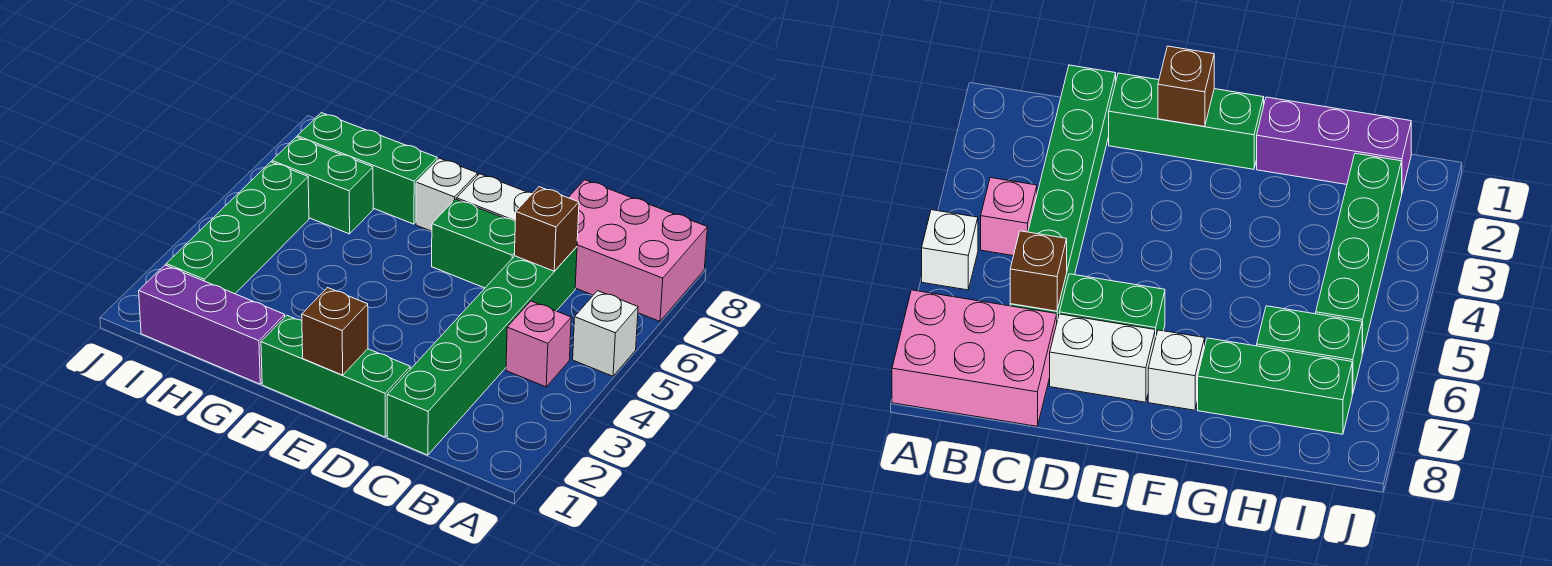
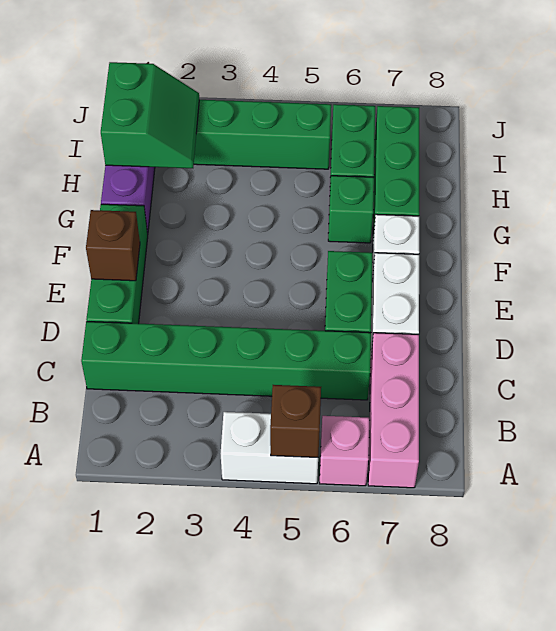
white 1x1 brick [573,291,638,376] -> white 1x2 brick [221,412,318,484]
pink 2x3 brick [568,180,707,321] -> pink 1x3 brick [368,333,419,488]
pink 1x1 brick [506,301,571,387] -> pink 1x1 brick moved to [320,416,369,486]
brown 1x1 brick [514,187,579,271] -> brown 1x1 brick moved to [270,385,321,458]
none -> green 1x1 brick [328,176,374,243]
none -> green 2x2 slope [101,62,199,168]

